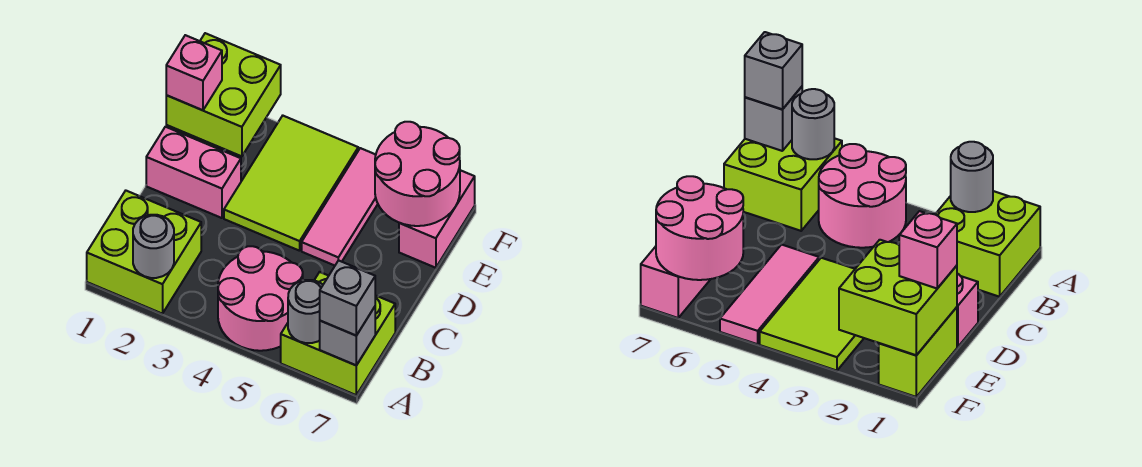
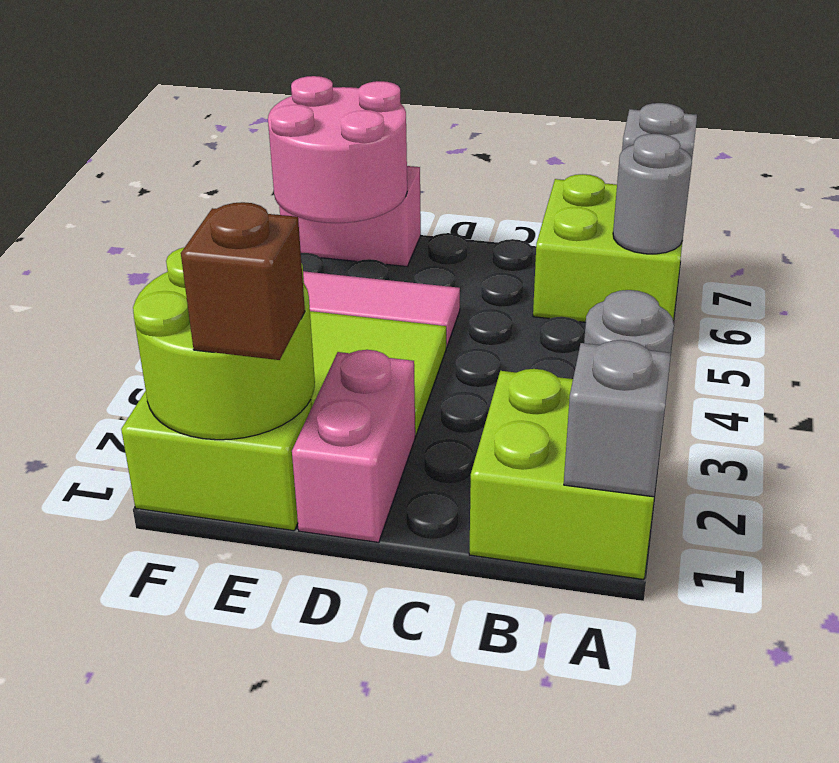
pink 2x2 round brick [218,246,303,351] -> none
grey 1x1 brick [320,260,375,335] -> grey 1x1 brick moved to [564,340,671,497]
lime 2x2 brick [166,33,281,156] -> lime 2x2 round brick [133,247,315,440]
pink 1x1 brick [166,35,222,110] -> brown 1x1 brick [181,202,305,360]

